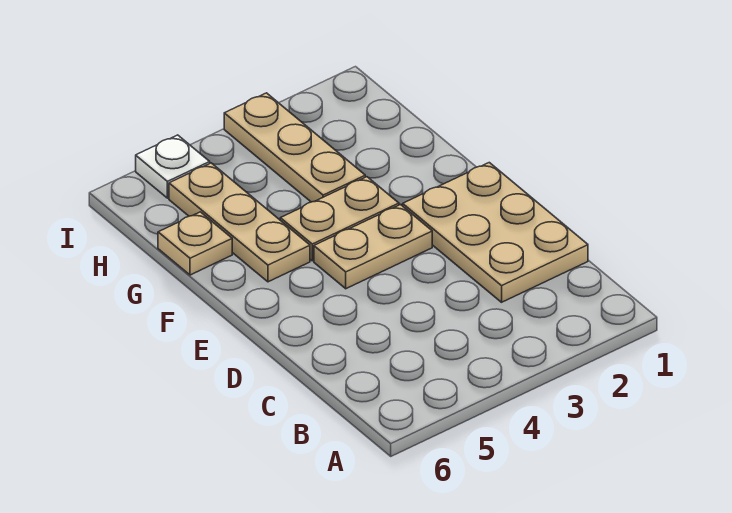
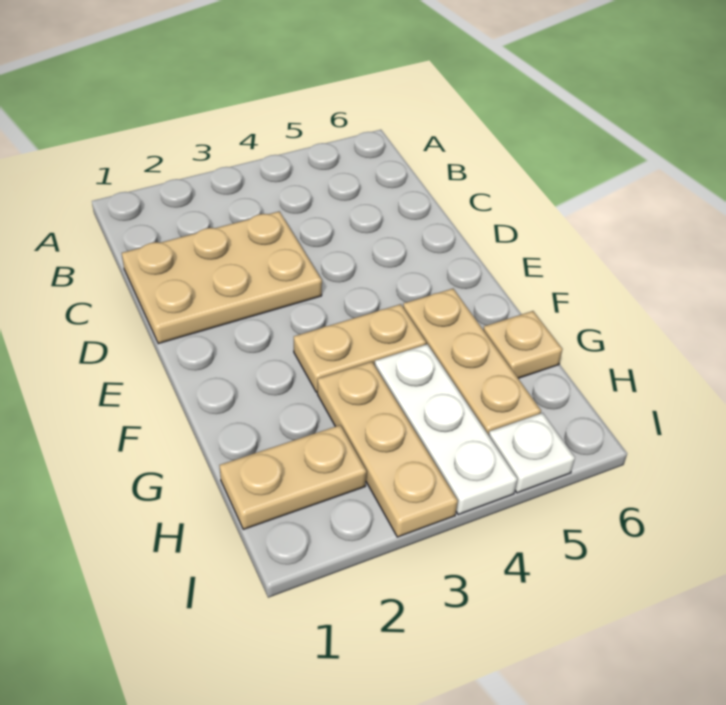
tan 2x3 plate [403,163,588,302] -> tan 2x3 plate turned to [122,211,322,344]
tan 1x2 plate [314,205,432,289] -> tan 1x2 plate moved to [220,425,366,529]
none -> white 1x3 plate [375,344,517,515]

